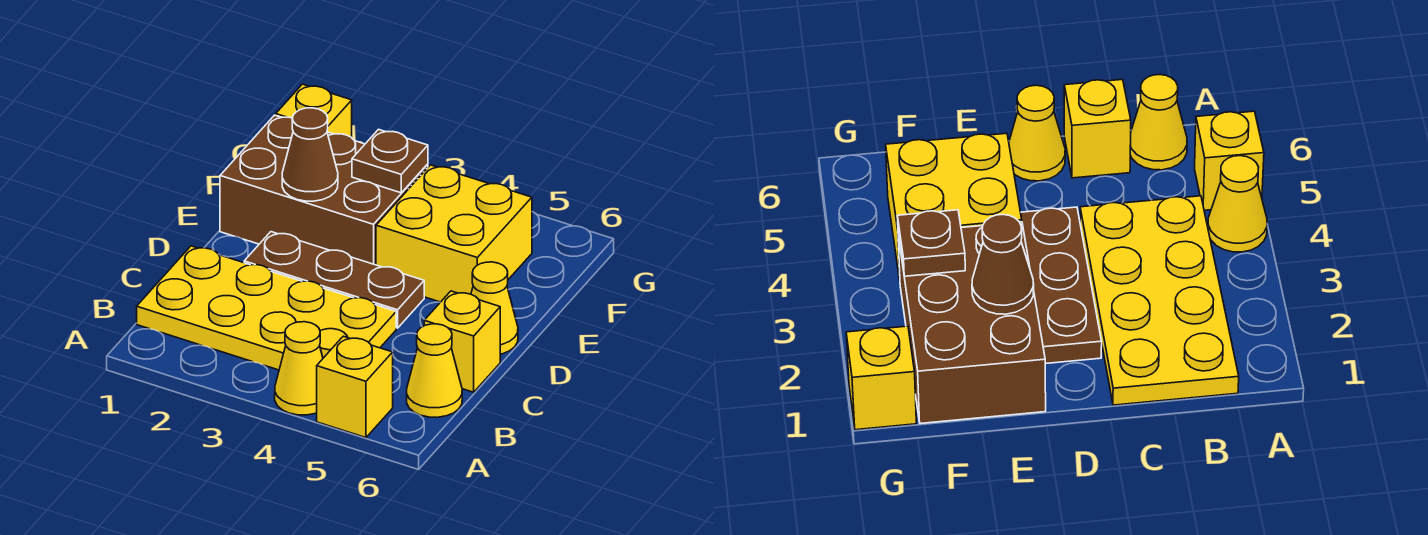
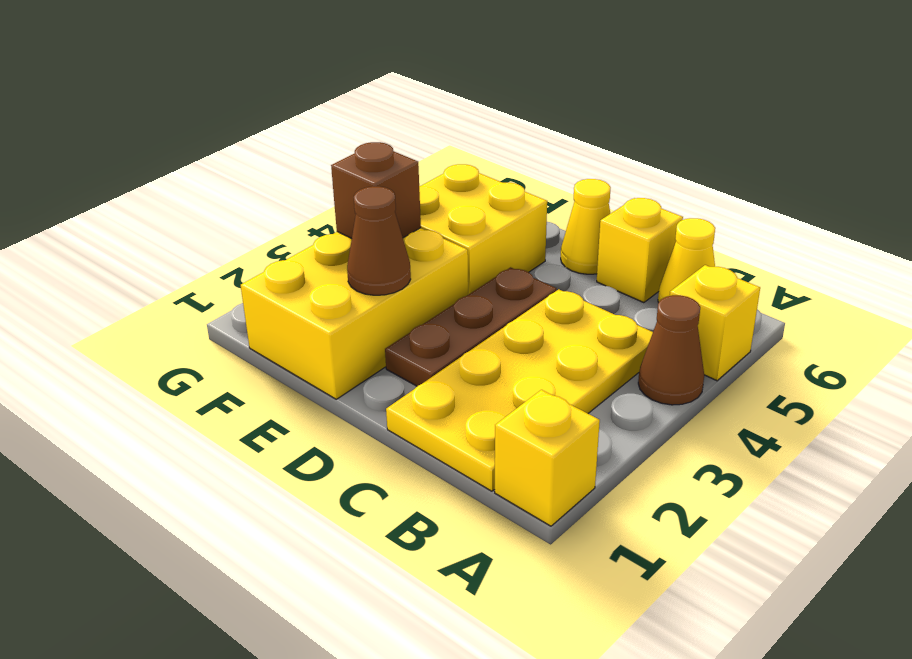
yellow 1x1 cone [275,322,323,415] -> brown 1x1 cone [638,295,704,405]
brown 2x3 brick [220,115,428,265] -> yellow 2x3 brick [241,228,468,399]
brown 1x1 plate [352,129,428,193] -> brown 1x1 brick [331,142,421,238]
yellow 1x1 brick [276,84,352,138] -> yellow 1x1 brick moved to [495,390,600,526]

